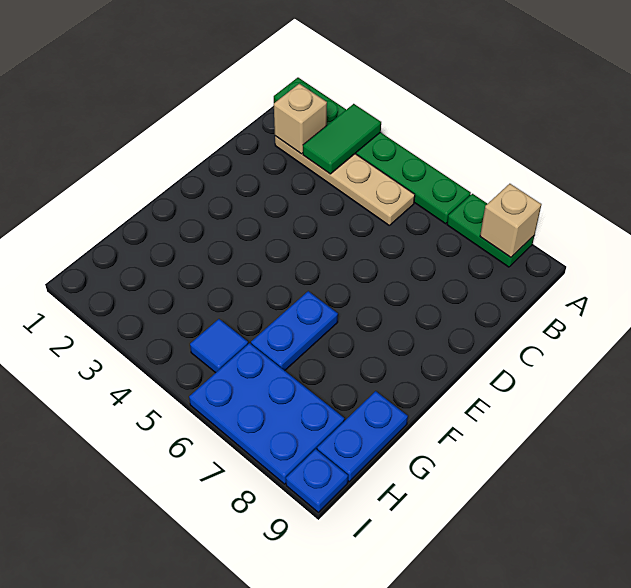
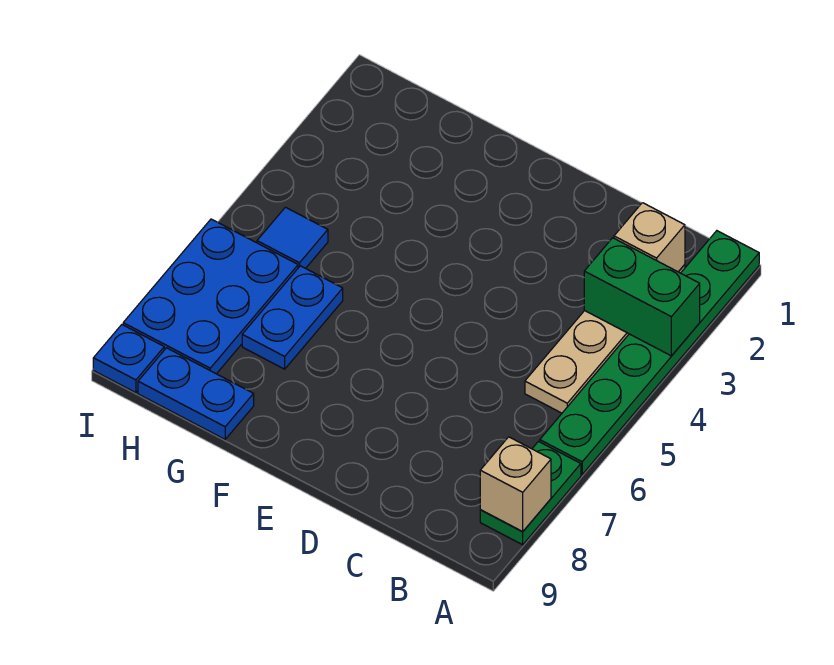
green 1x2 tile [303,104,381,174] -> green 1x2 brick [584,238,700,356]
blue 1x2 plate [251,291,338,371] -> blue 1x2 plate turned to [242,266,343,369]

